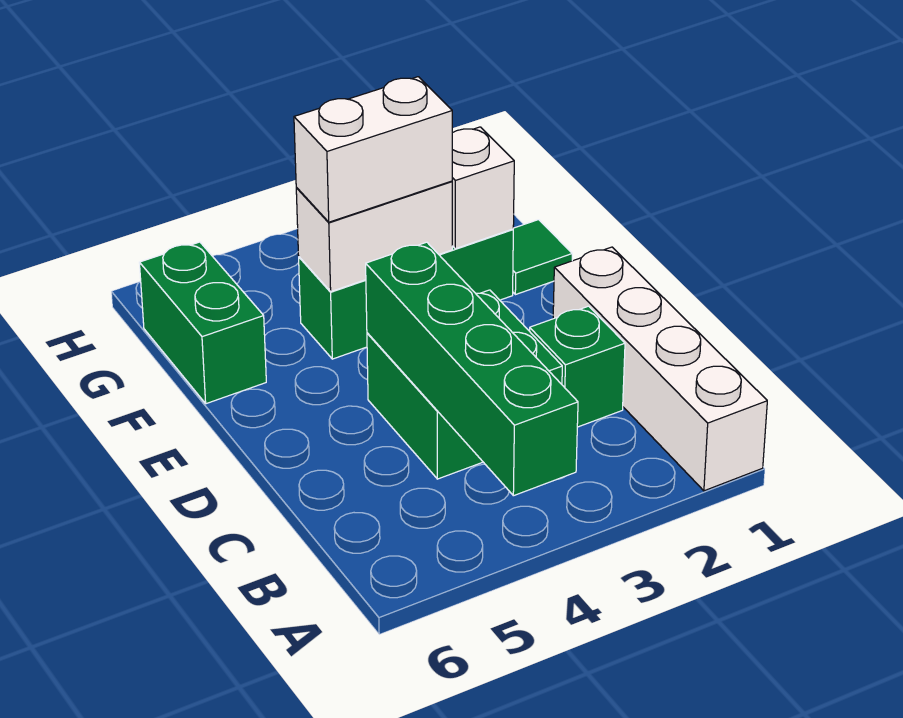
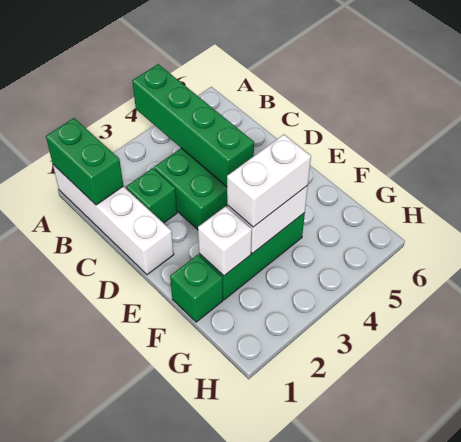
green 1x1 tile [513,220,572,295] -> green 1x1 brick [170,255,223,322]
green 1x2 brick [139,242,266,404] -> green 1x2 brick moved to [46,118,123,205]

